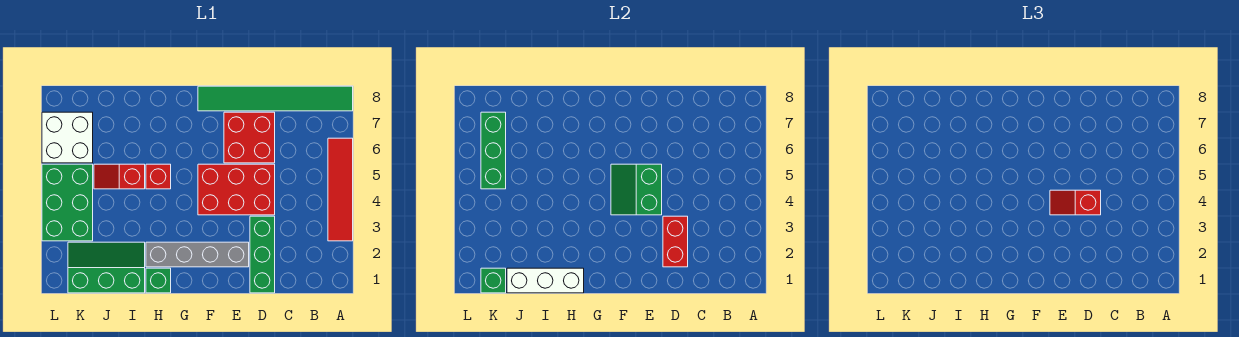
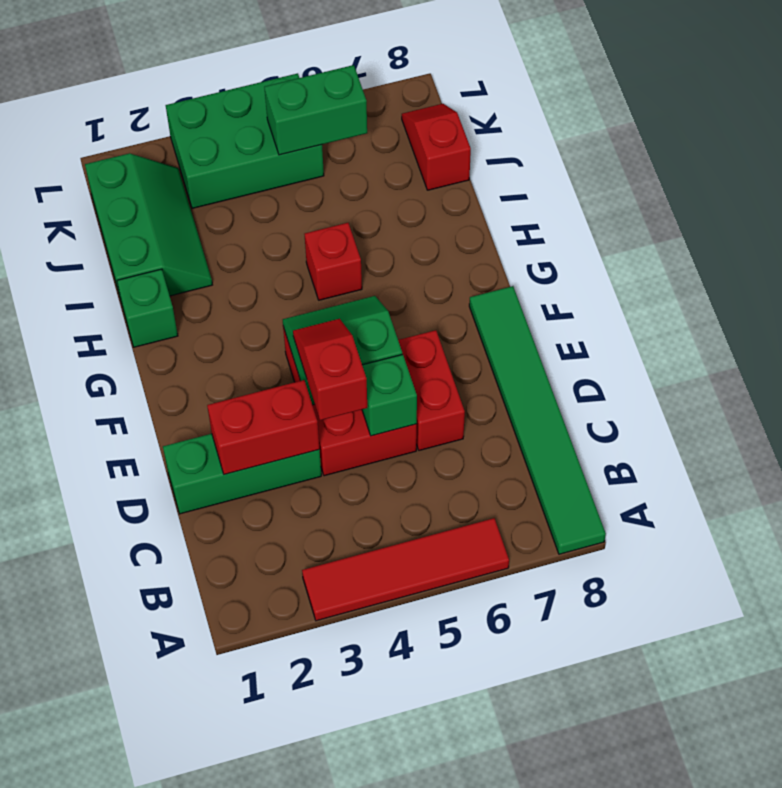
red 2x2 brick [224,112,275,163] -> red 1x2 brick [398,330,465,450]
grey 1x4 brick [146,242,249,267] -> none
white 1x3 brick [507,268,584,293] -> none
red 1x2 slope [94,164,145,189] -> red 1x2 slope moved to [402,104,471,190]
green 1x1 brick [481,268,506,293] -> green 1x1 brick moved to [362,354,417,436]
green 1x3 brick [481,112,506,189] -> green 1x2 brick [264,65,367,155]
white 2x2 brick [42,112,93,163] -> none

